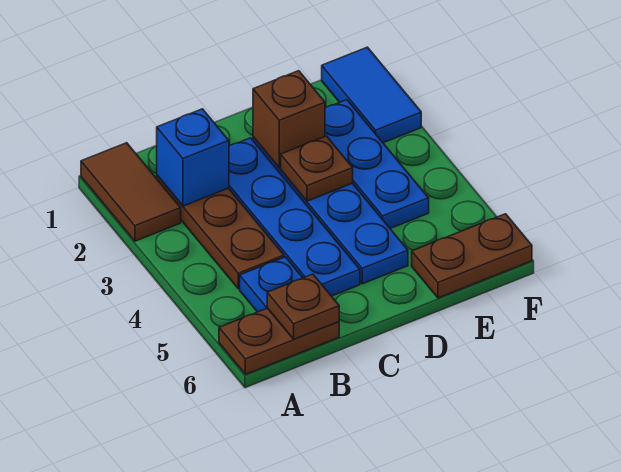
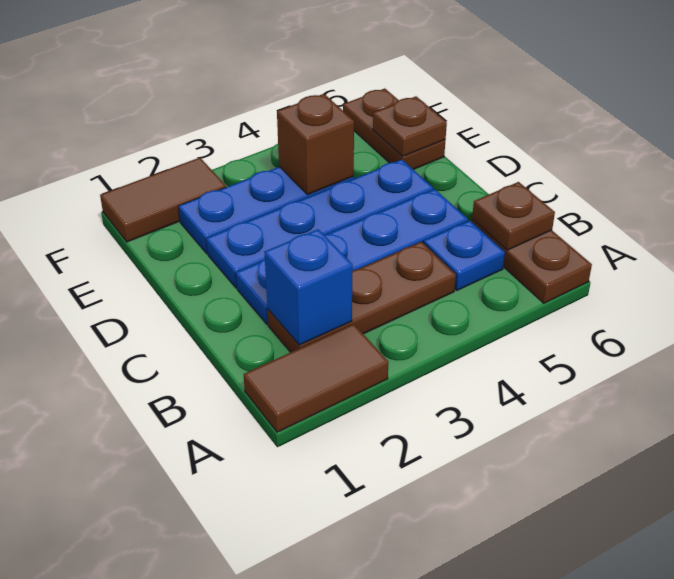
brown 1x1 brick [253,71,325,168] -> brown 1x1 brick moved to [277,94,354,195]
brown 1x1 plate [281,136,353,201] -> brown 1x1 plate moved to [373,96,447,157]
blue 1x2 tile [322,47,421,143] -> brown 1x2 tile [100,158,226,242]

